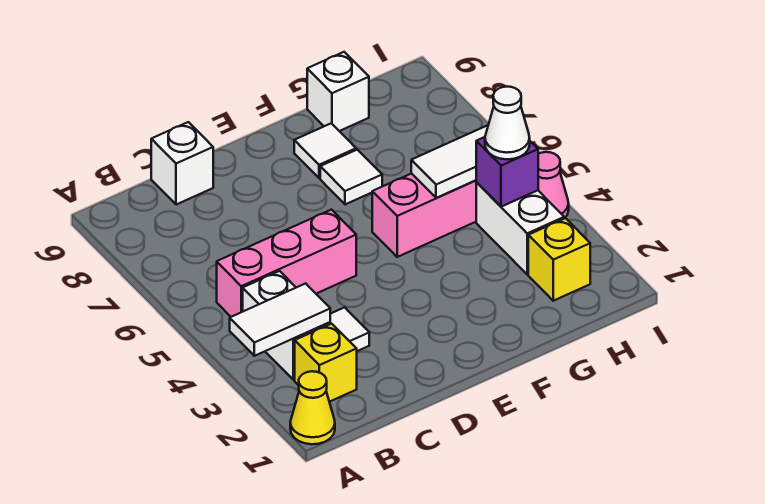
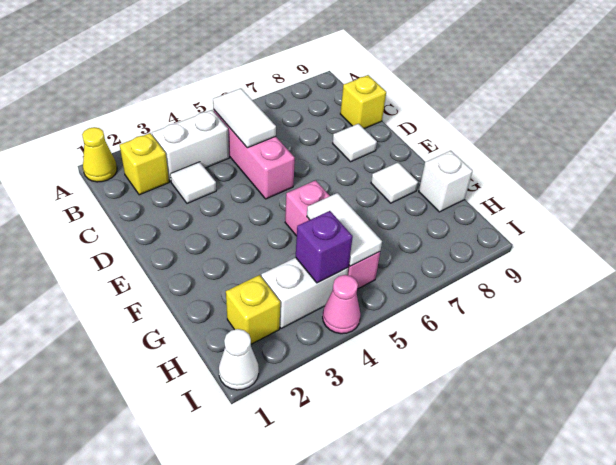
white 1x2 tile [230,283,330,356] -> white 1x2 tile moved to [213,88,276,148]
white 1x1 brick [151,122,213,205] -> yellow 1x1 brick [340,75,386,129]
white 1x1 tile [320,150,382,204] -> white 1x1 tile moved to [333,124,377,162]
white 1x1 cone [485,87,530,159] -> white 1x1 cone moved to [219,329,259,390]

